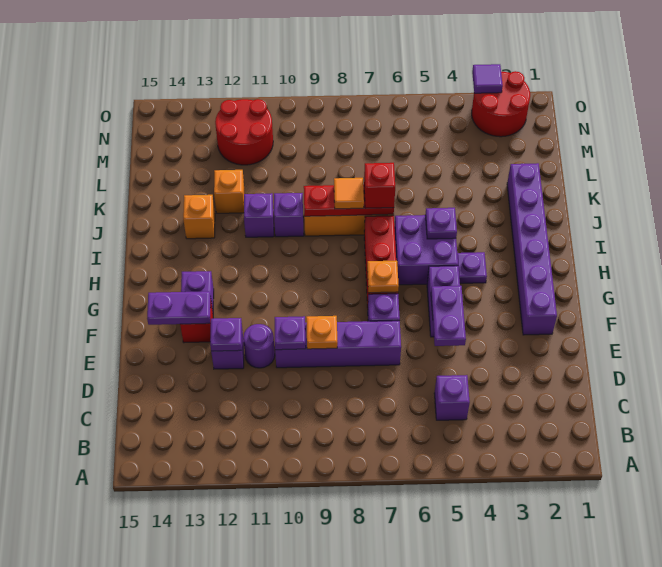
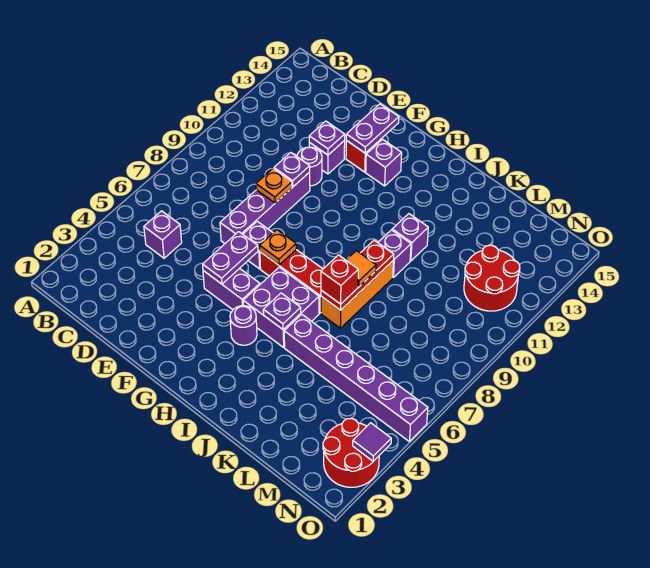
purple 1x2 plate [431,286,466,346] -> purple 1x2 plate turned to [203,232,258,284]
purple 1x6 brick [507,163,557,335] -> purple 1x6 brick moved to [284,314,428,442]
purple 1x1 plate [457,252,487,283] -> purple 1x1 round brick [230,306,257,345]
orange 1x1 brick [183,195,215,239] -> none
orange 1x1 brick [214,170,244,213] -> none

